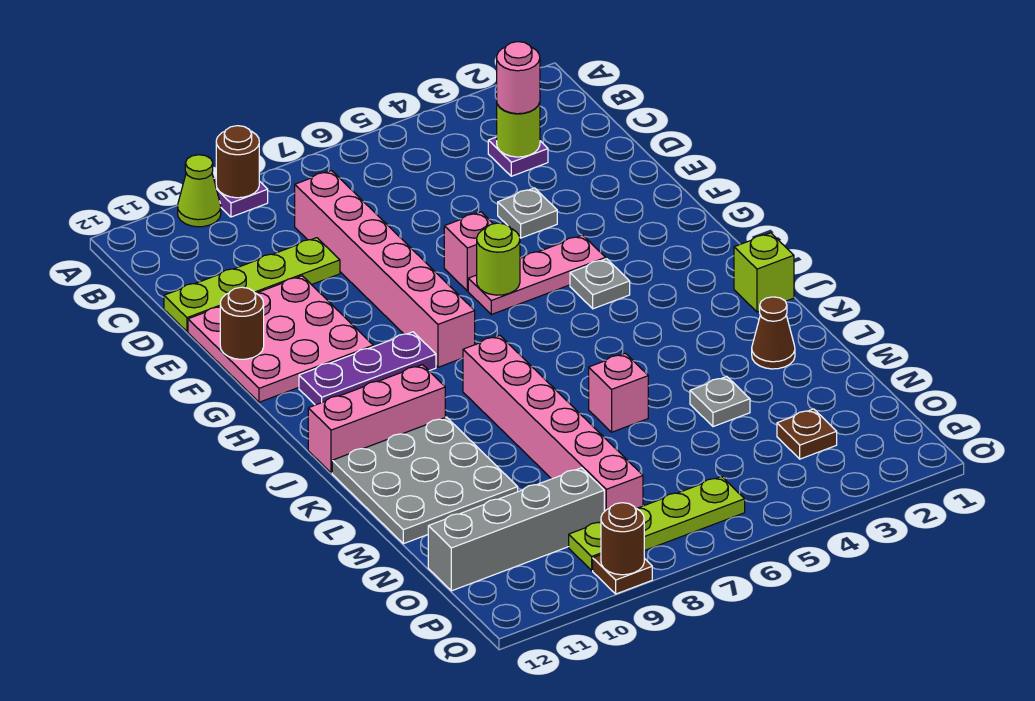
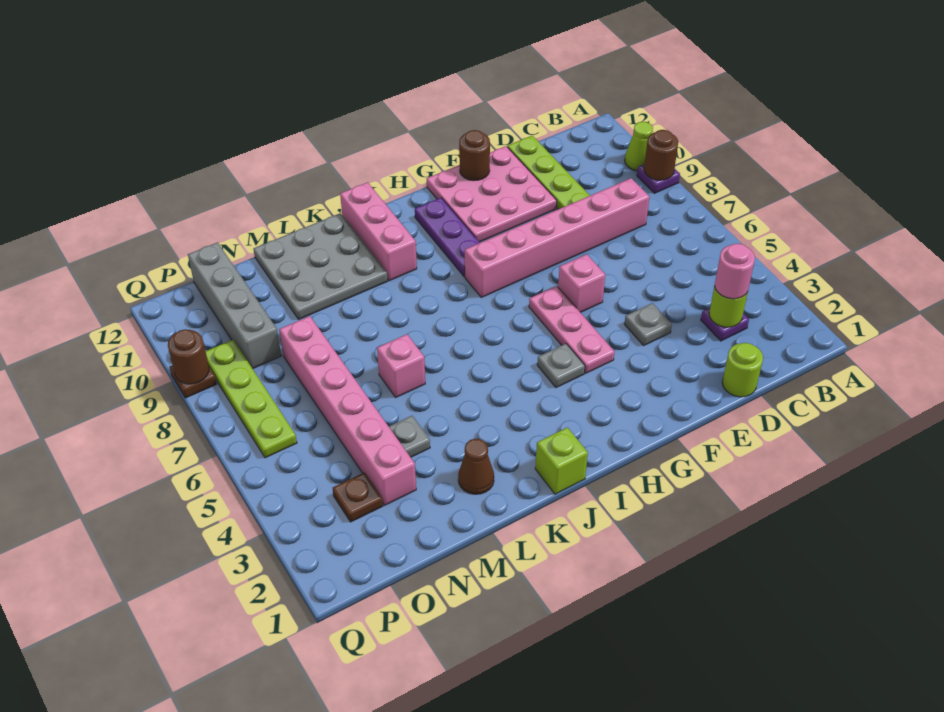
lime 1x1 round brick [477,223,520,295] -> lime 1x1 round brick moved to [722,343,763,397]
pink 1x6 brick [463,335,643,512] -> pink 1x6 brick turned to [279,316,416,505]

